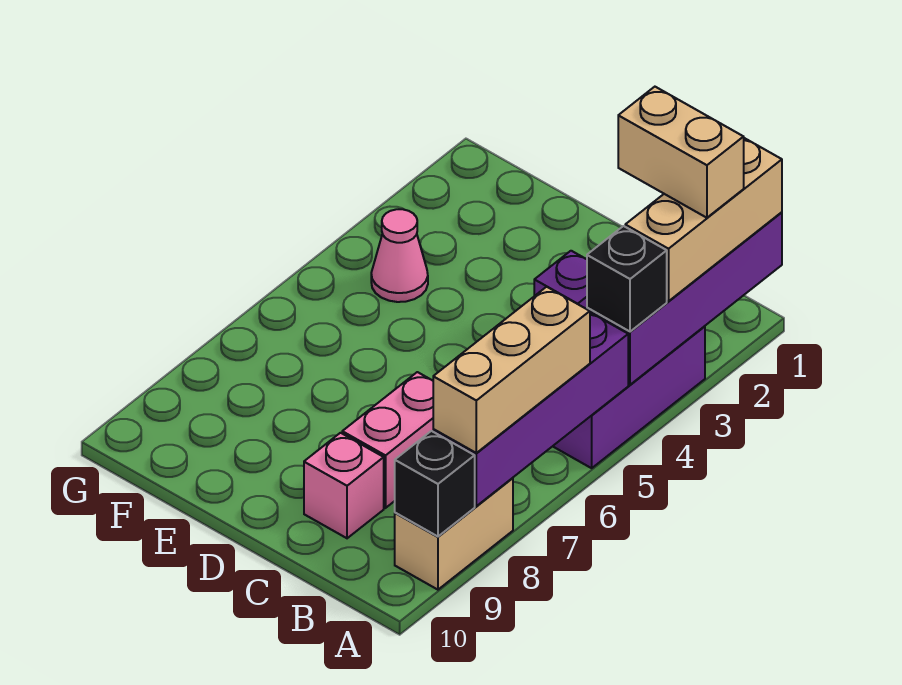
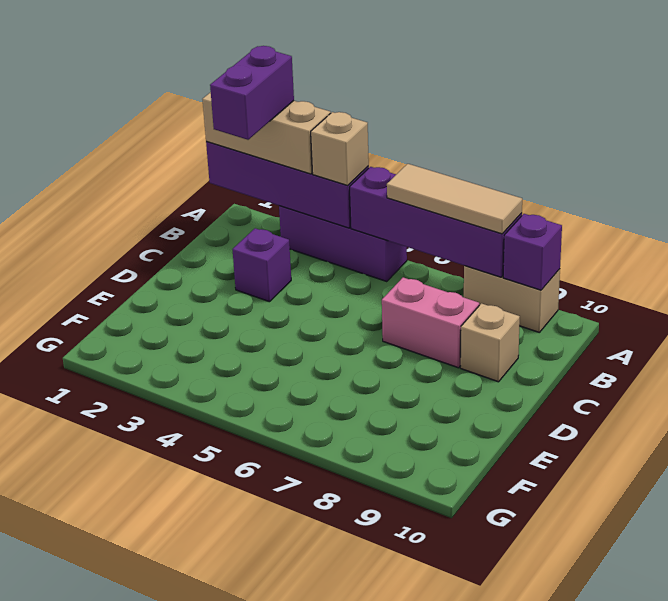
tan 1x2 brick [618,87,744,218] -> purple 1x2 brick [210,46,294,140]
black 1x1 brick [587,226,667,332] -> tan 1x1 brick [311,112,369,185]
tan 1x3 brick [433,287,590,453] -> tan 1x3 tile [387,164,522,234]
black 1x1 brick [395,431,475,536] -> purple 1x1 brick [503,214,562,290]
pink 1x1 brick [304,433,384,538] -> tan 1x1 brick [460,303,520,382]
pink 1x1 cone [371,209,428,302] -> none

